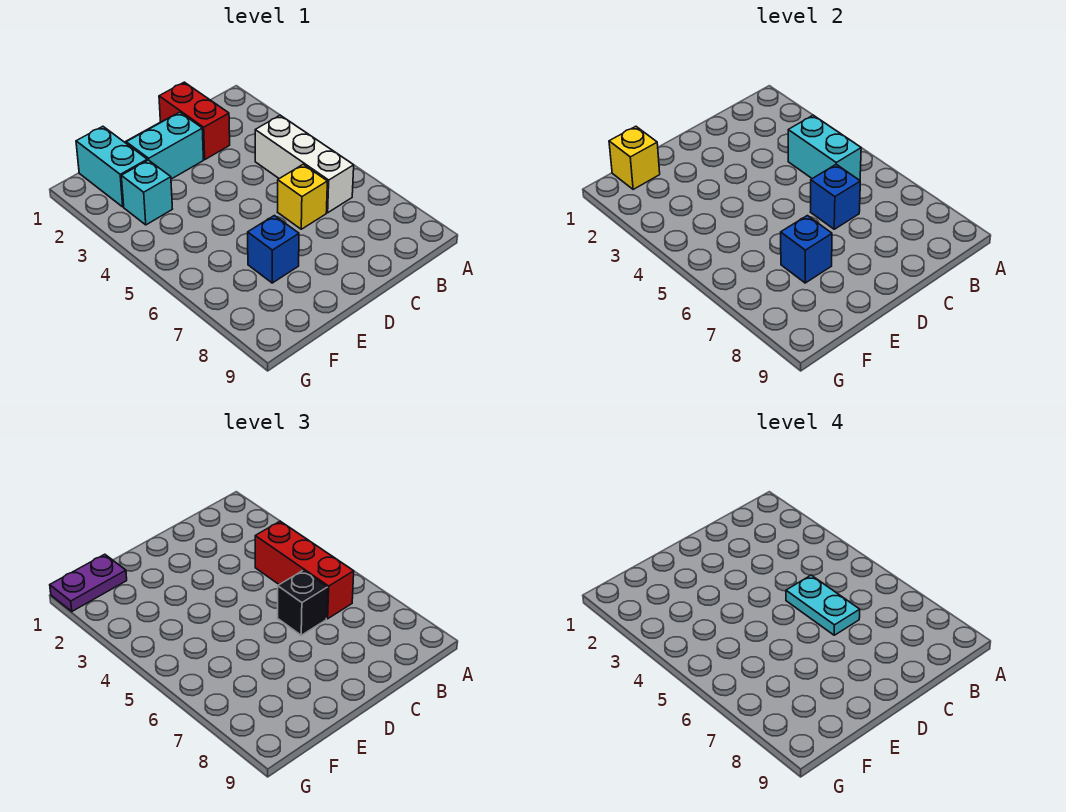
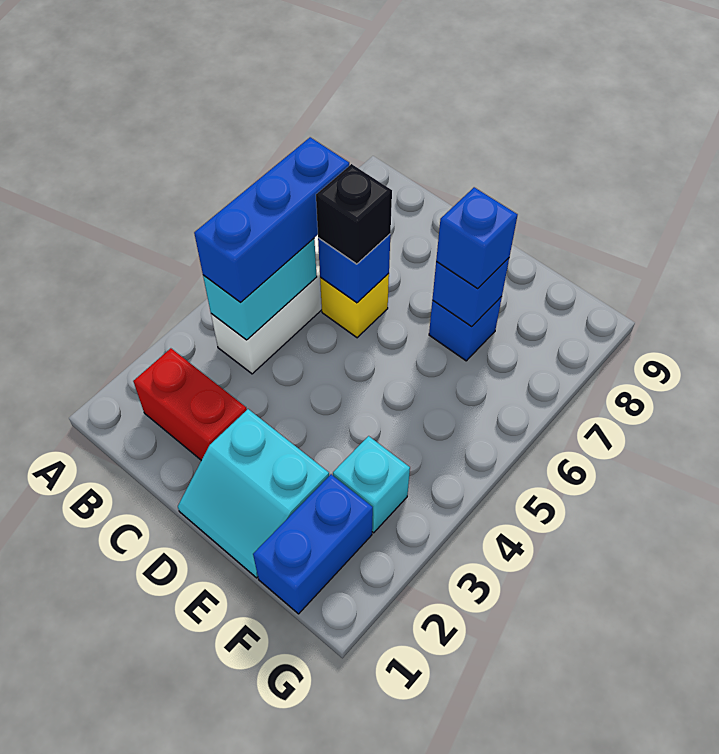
red 1x3 brick [255,521,354,619] -> blue 1x3 brick [194,137,349,302]
red 1x2 brick [159,82,230,159] -> red 1x2 brick turned to [133,348,247,460]
cyan 1x2 plate [786,575,860,635] -> none
none -> blue 1x1 brick [436,187,518,288]
cyan 1x2 brick [76,126,147,207] -> blue 1x2 brick [253,474,373,614]
yellow 1x1 brick [609,126,660,189] -> none
purple 1x2 plate [50,554,127,611] -> none

